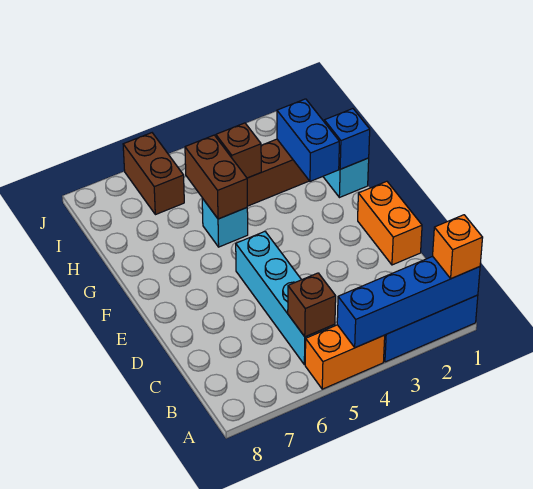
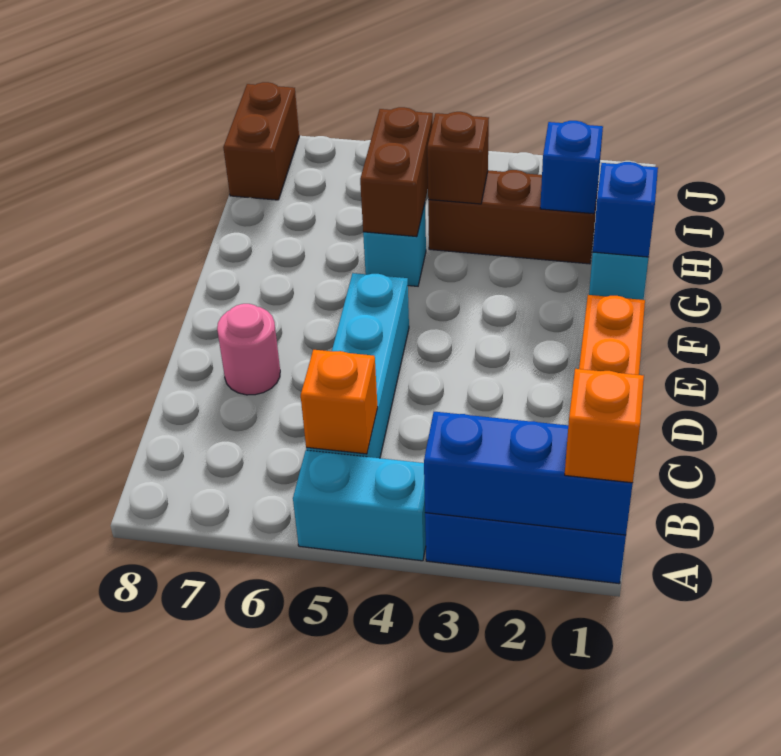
blue 1x4 brick [337,256,480,348] -> blue 1x3 brick [424,412,633,535]
orange 1x2 brick [305,325,385,389] -> cyan 1x2 brick [293,450,426,561]
brown 1x1 brick [288,273,336,337] -> orange 1x1 brick [301,350,378,454]
none -> pink 1x1 round brick [217,304,280,395]
blue 1x2 brick [277,99,339,181] -> blue 1x1 brick [540,121,603,214]
brown 1x2 brick [123,133,184,215] -> brown 1x2 brick moved to [223,82,299,200]

